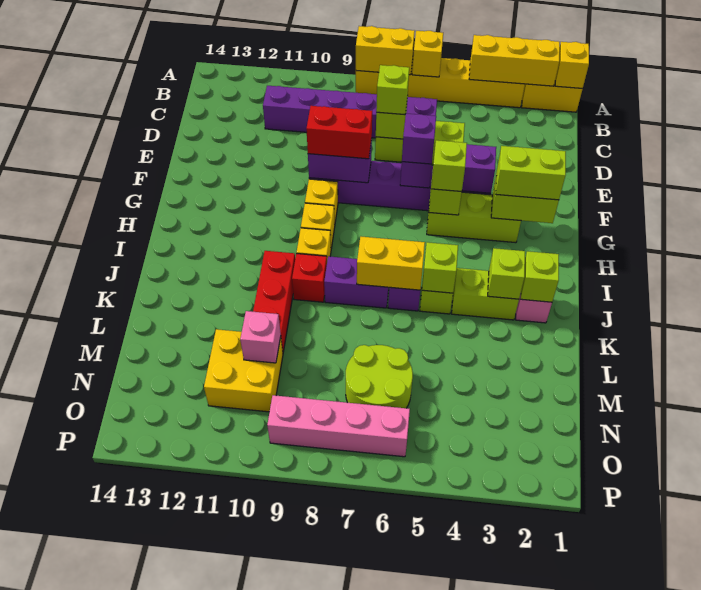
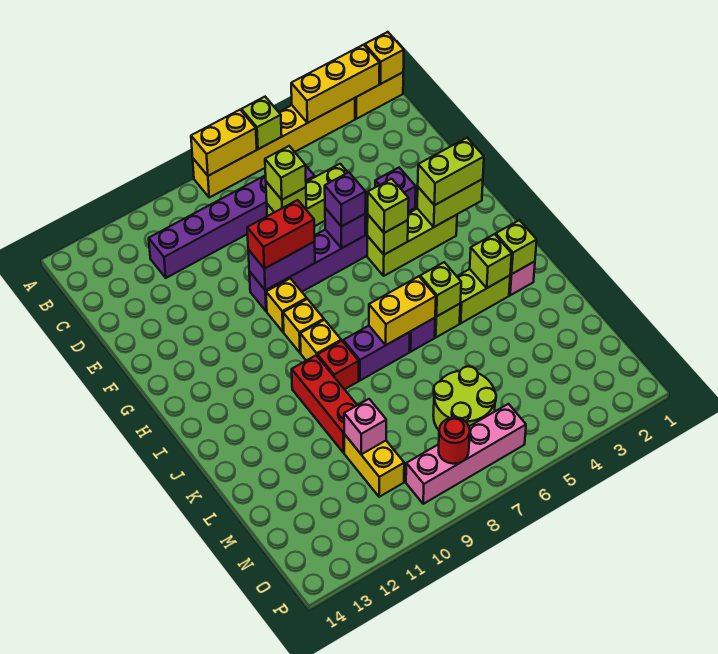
yellow 1x1 brick [412,31,443,77] -> lime 1x1 brick [241,97,282,149]
yellow 2x2 brick [204,329,283,412] -> yellow 1x2 brick [344,434,404,497]
none -> red 1x1 round brick [438,418,470,464]

